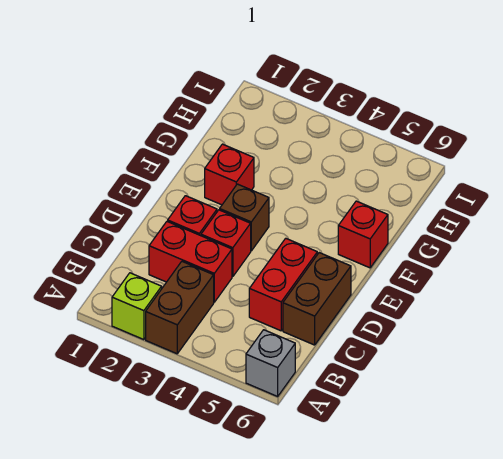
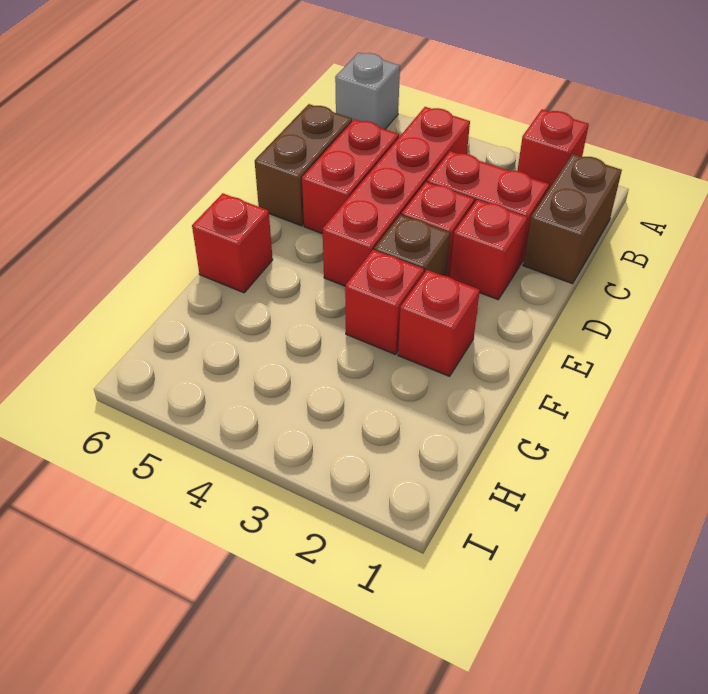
lime 1x1 brick [112,273,162,340] -> red 1x1 brick [517,109,589,190]
brown 1x2 brick [146,262,214,354] -> brown 1x2 brick moved to [523,154,622,284]
none -> red 1x4 brick [323,107,470,286]
none -> red 1x1 brick [345,250,424,354]

